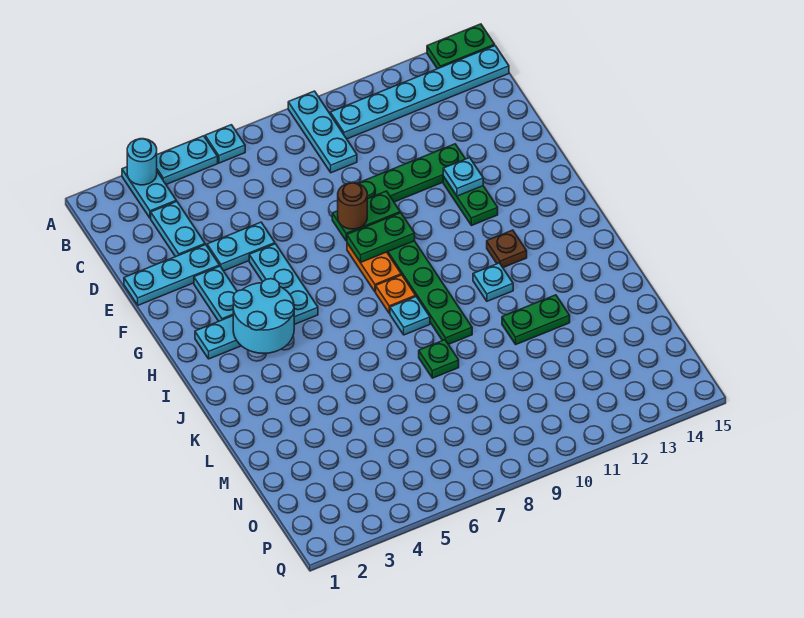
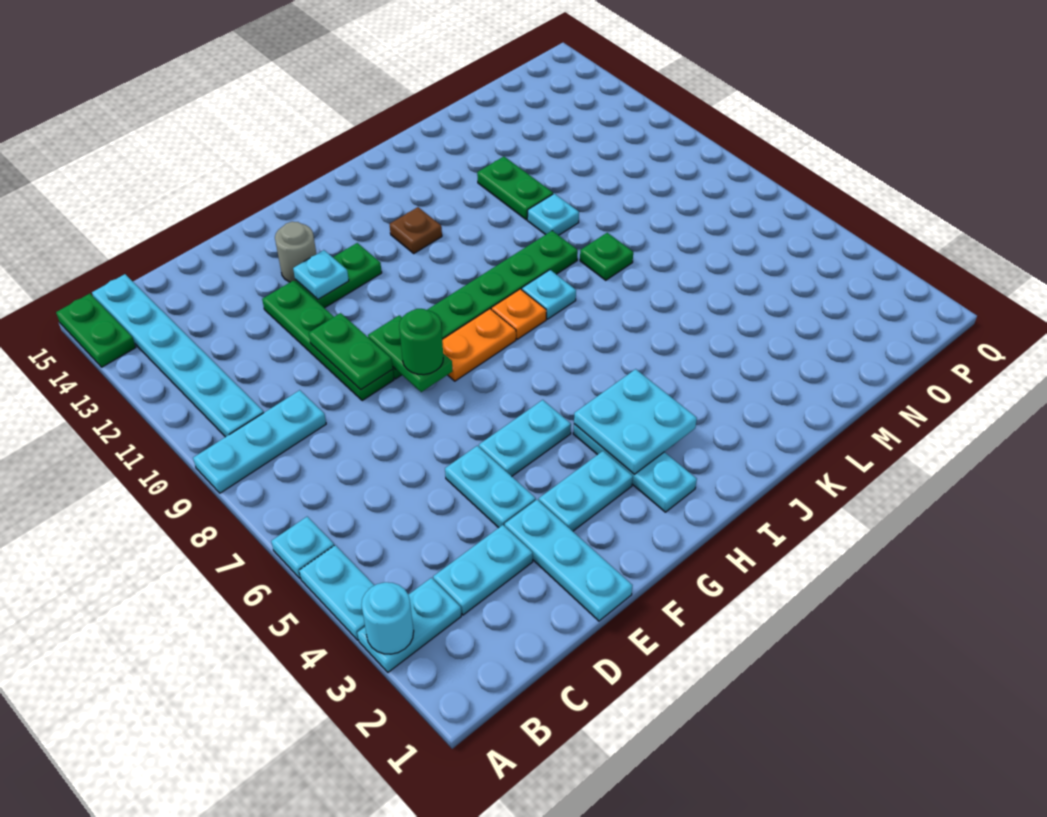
cyan 1x3 plate [249,244,318,325] -> cyan 1x2 plate [479,400,571,476]
brown 1x1 round brick [338,183,367,229] -> green 1x1 round brick [399,309,443,375]
none -> grey 1x1 round brick [275,222,316,282]
green 1x2 plate [347,213,415,262] -> green 1x2 plate moved to [309,313,393,390]
cyan 2x2 round brick [233,279,294,353] -> cyan 2x2 plate [574,369,697,474]
cyan 1x1 plate [473,263,513,301] -> cyan 1x1 plate moved to [527,194,579,235]

